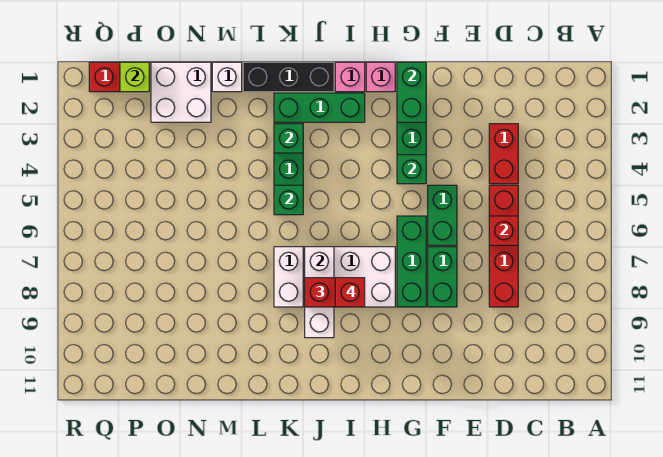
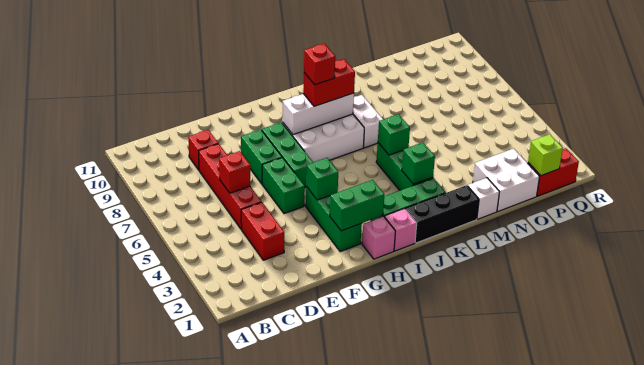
none -> red 1x1 brick [188,130,218,170]
green 1x2 brick [397,62,426,122] -> green 1x2 brick turned to [330,180,384,231]
white 1x3 brick [305,247,334,338] -> white 1x3 brick turned to [282,93,354,135]

